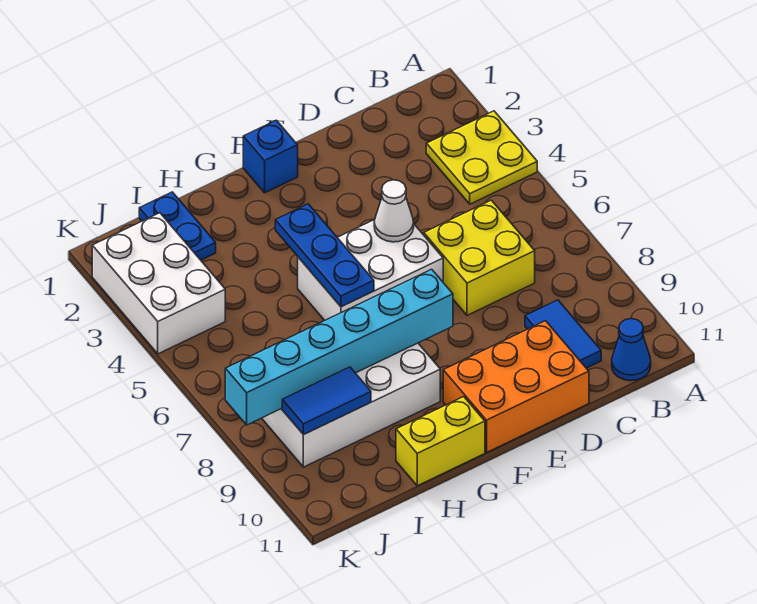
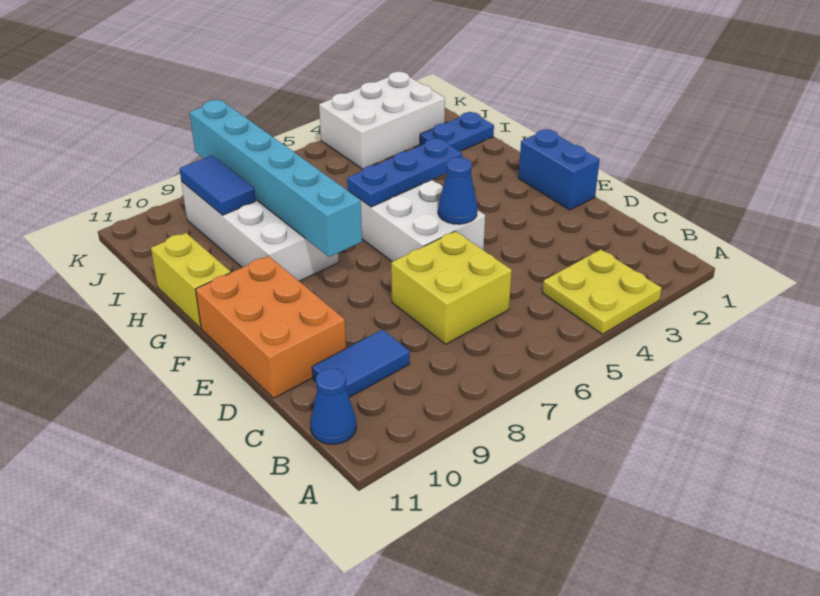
white 1x1 cone [374,180,414,242] -> blue 1x1 cone [438,157,477,224]
blue 1x1 brick [243,120,298,193] -> blue 1x2 brick [519,129,600,210]

